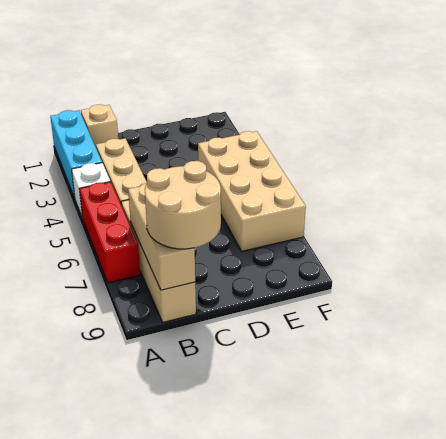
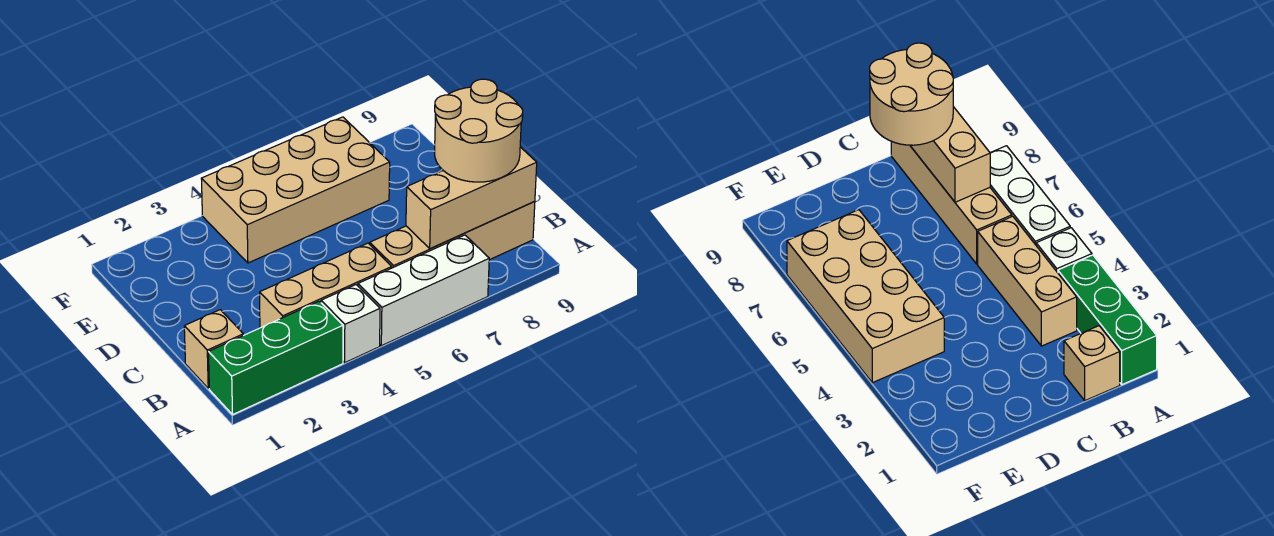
cyan 1x3 brick [50,110,102,198] -> green 1x3 brick [209,301,343,414]
red 1x3 brick [79,182,140,283] -> white 1x3 brick [358,235,489,346]

